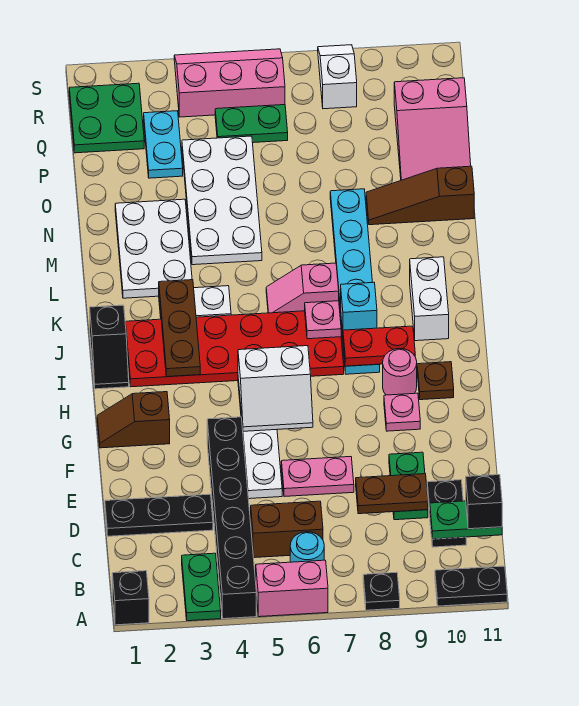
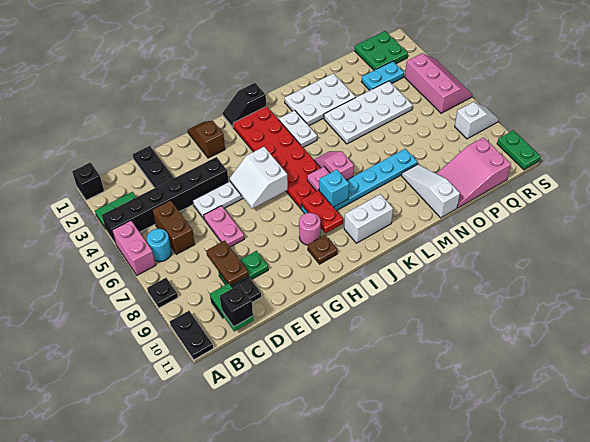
pink 1x1 plate [384,393,420,431] -> none
brown 1x3 plate [159,280,200,377] -> none
brown 1x3 slope [366,166,474,225] -> white 1x3 slope [402,164,460,218]
green 1x2 plate [215,105,288,143] -> green 1x2 plate moved to [497,130,541,170]

